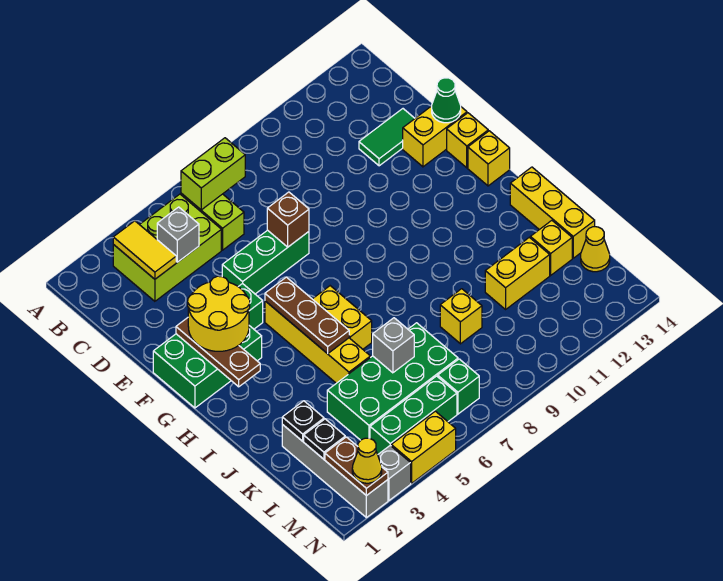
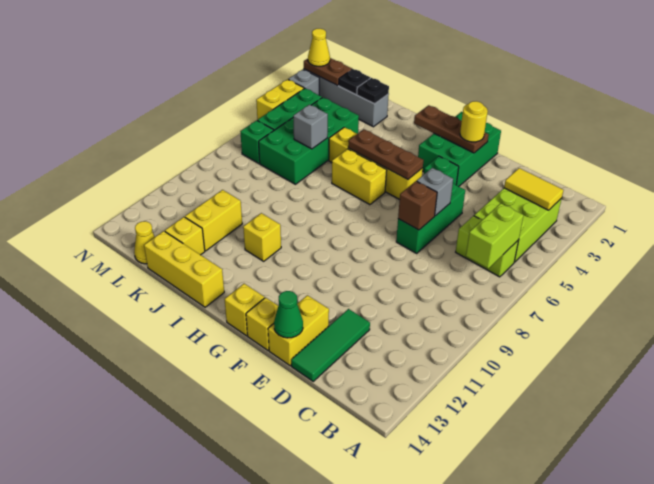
grey 1x1 brick [157,207,199,262] -> grey 1x1 brick moved to [417,168,453,216]
green 1x2 tile [359,109,415,166] -> green 1x3 tile [291,309,370,381]
yellow 2x2 round brick [188,276,250,351] -> yellow 1x1 round brick [460,101,488,142]
yellow 1x1 brick [440,289,482,344] -> yellow 1x1 brick moved to [243,213,281,261]

